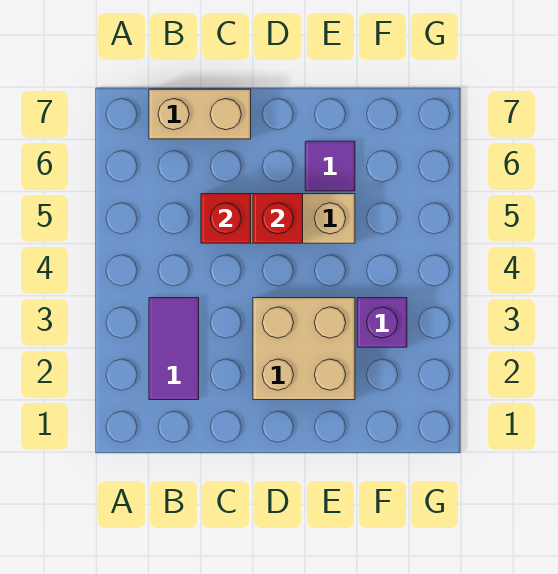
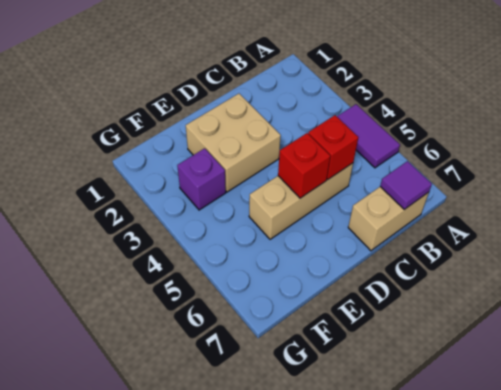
purple 1x2 tile [149,298,199,400] -> purple 1x2 tile moved to [337,104,400,168]
purple 1x1 tile [305,141,355,191] -> purple 1x1 tile moved to [380,161,432,209]

